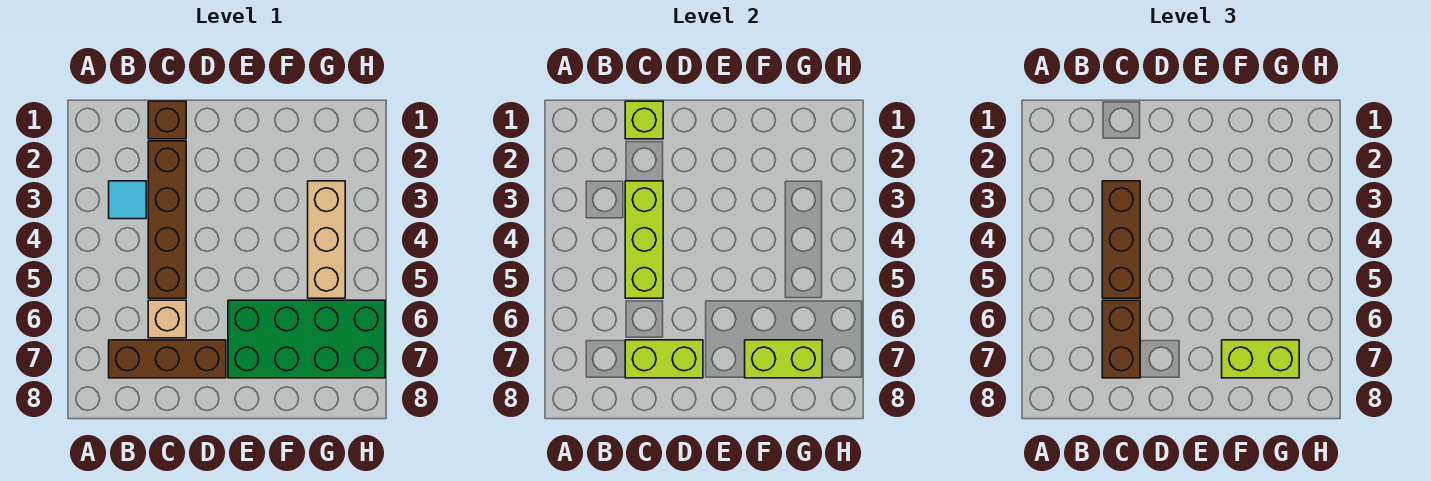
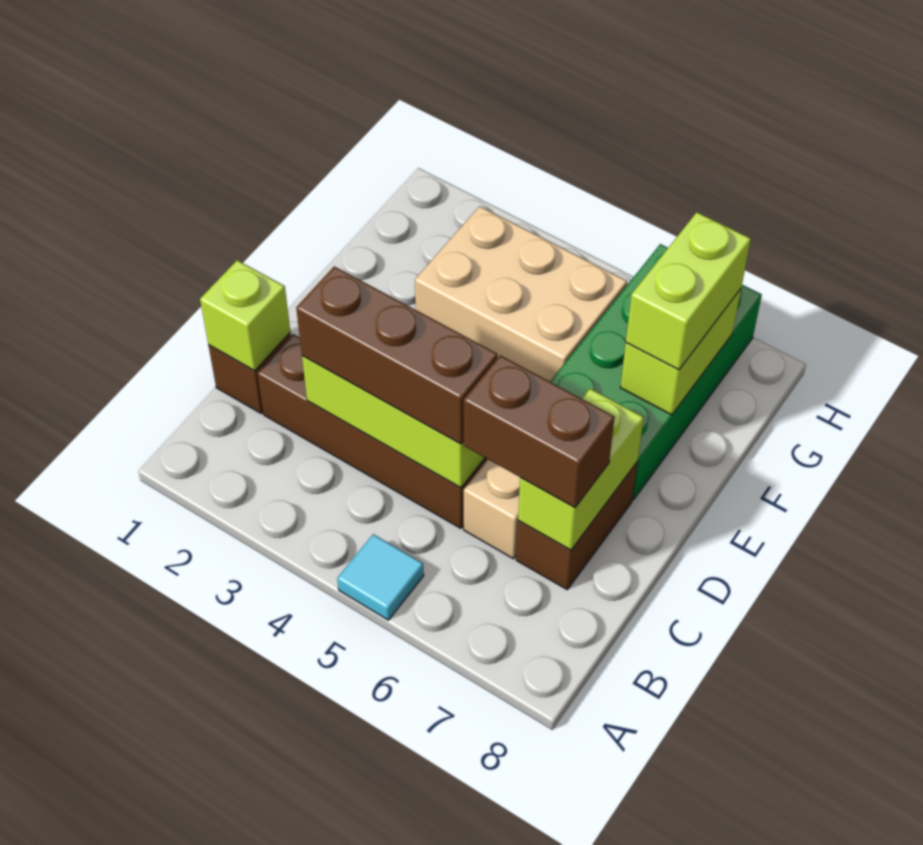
cyan 1x1 tile [109,181,146,219] -> cyan 1x1 tile moved to [337,534,424,620]
brown 1x3 brick [109,340,226,378] -> brown 1x2 brick [516,462,638,589]
tan 1x3 brick [308,181,345,298] -> tan 2x3 brick [415,206,627,382]

